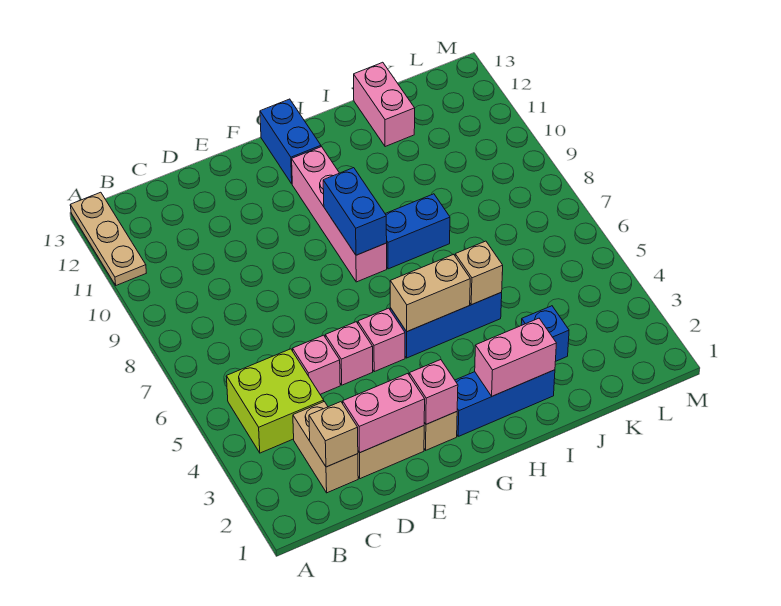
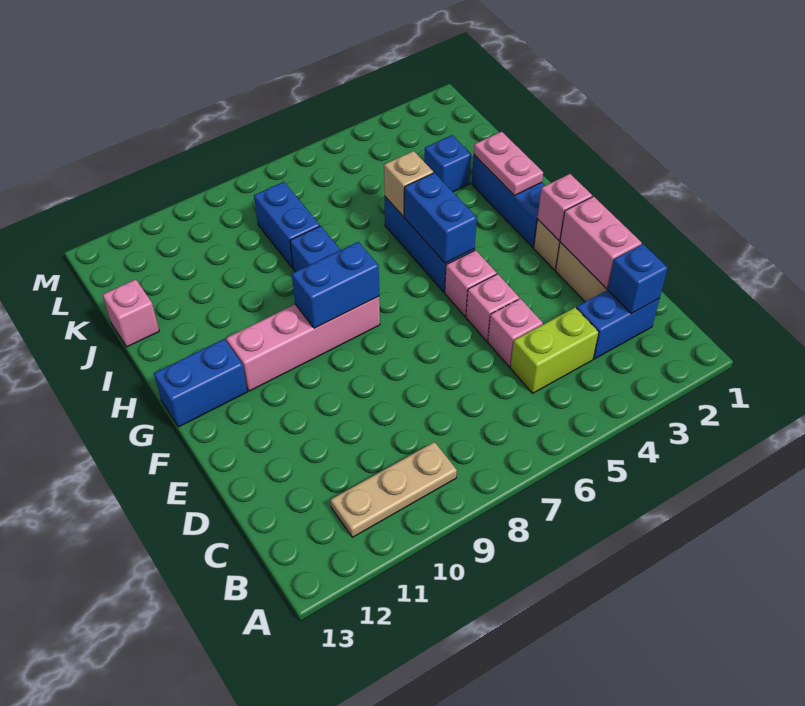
tan 1x3 plate [70,192,146,285] -> tan 1x3 plate moved to [331,442,457,537]
lime 2x2 brick [226,349,324,453] -> lime 1x2 brick [510,307,599,393]
tan 1x2 brick [293,402,358,493] -> blue 1x2 brick [577,290,660,359]
tan 1x1 brick [309,402,358,467] -> blue 1x1 brick [607,244,668,314]
tan 1x2 brick [390,254,470,332] -> blue 1x2 brick [404,173,477,263]
pink 1x2 brick [475,318,556,396] -> pink 1x2 plate [474,132,543,195]
none -> blue 1x2 brick [254,182,320,268]
pink 1x2 brick [354,62,415,147] -> pink 1x1 brick [103,279,159,347]

